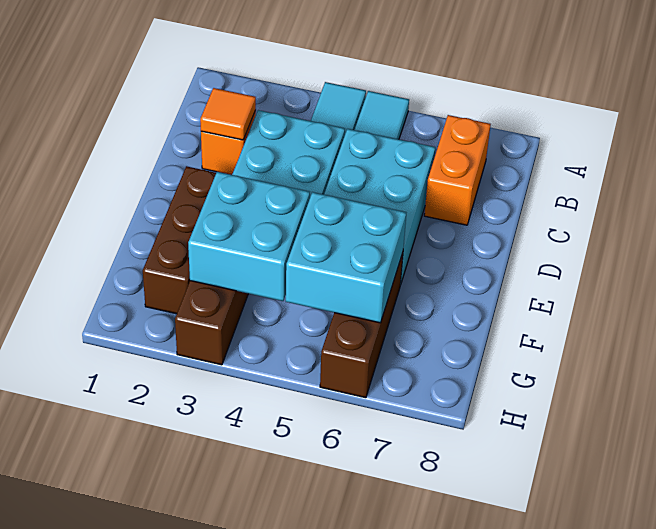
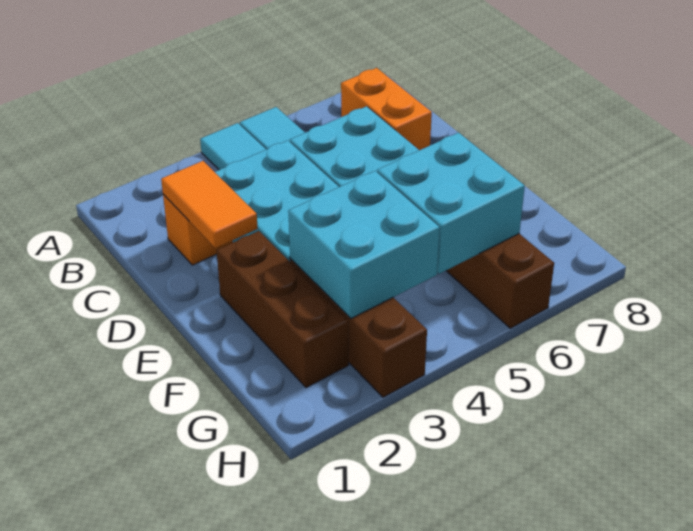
orange 1x1 tile [200,88,256,140] -> orange 1x2 tile [161,161,258,248]

